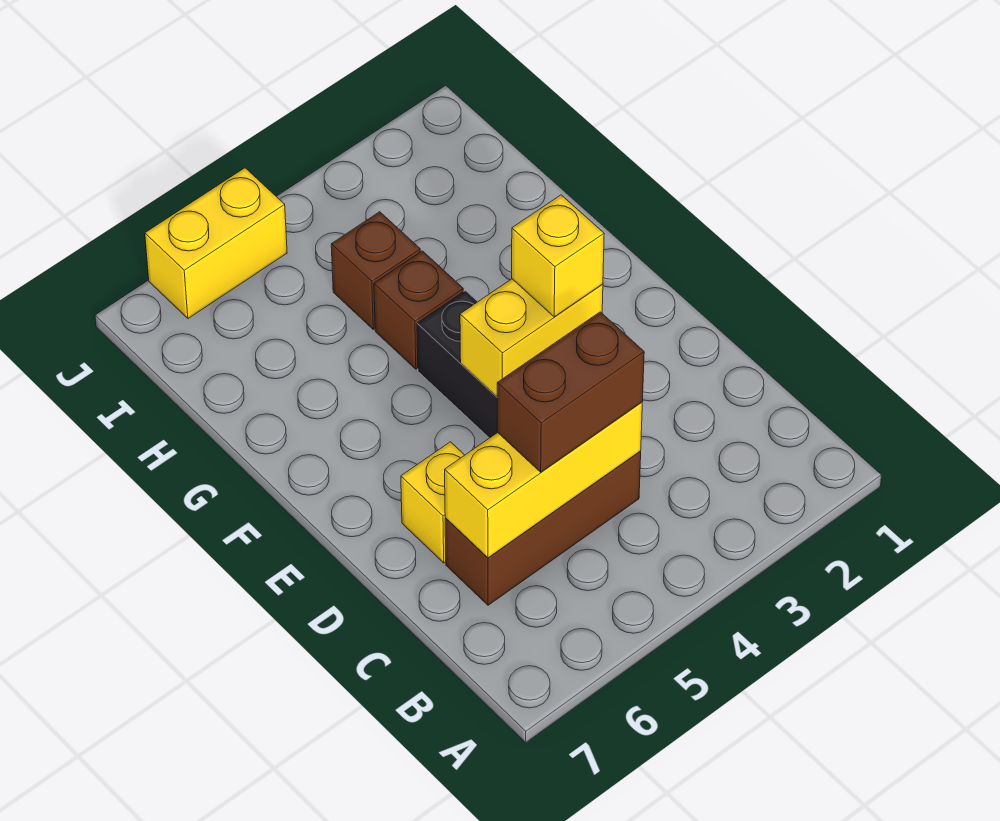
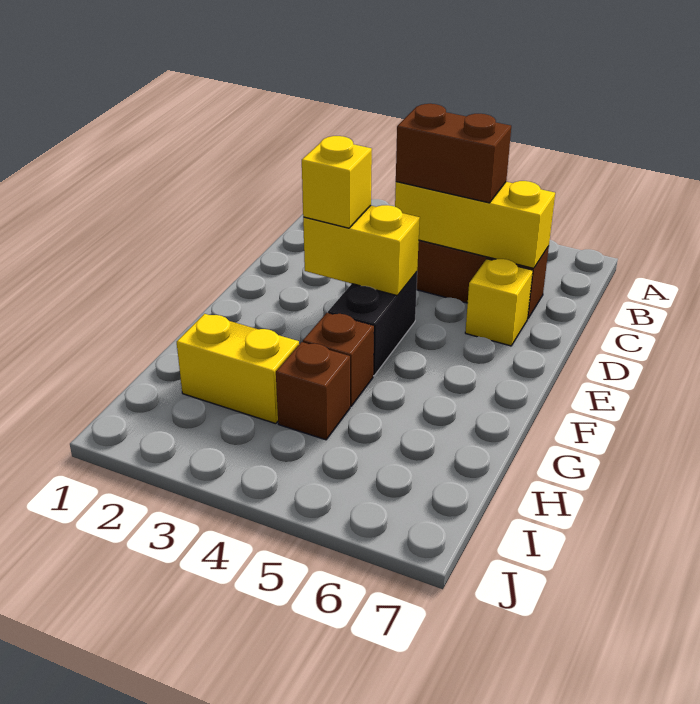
yellow 1x2 brick [145,168,287,318] -> yellow 1x2 brick moved to [177,314,299,424]

